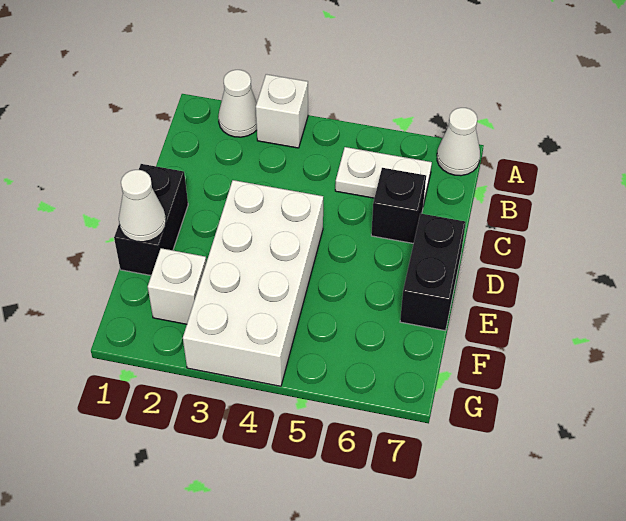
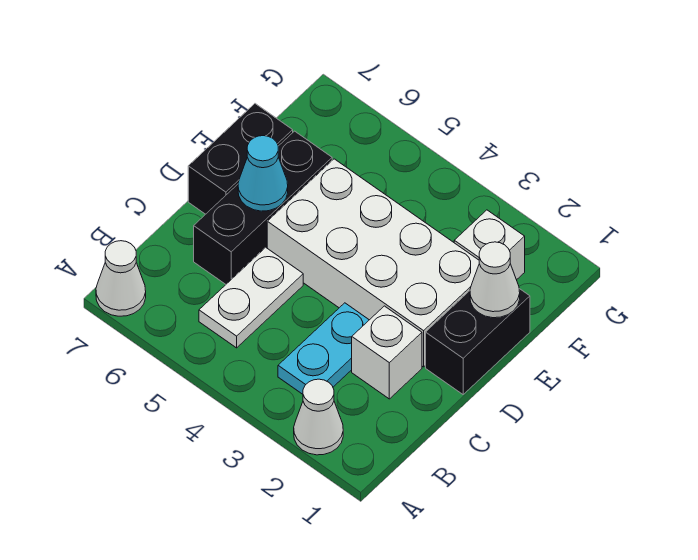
white 1x1 brick [256,74,308,148] -> white 1x1 brick moved to [352,306,422,399]
none -> cyan 1x2 plate [278,303,369,394]
white 1x2 plate [335,147,432,204] -> white 1x2 plate turned to [199,248,303,348]
black 1x1 brick [371,168,426,243] -> black 1x3 brick [194,131,332,284]
white 2x4 brick [183,180,323,386] -> white 2x4 brick turned to [267,159,479,367]
none -> cyan 1x1 cone [238,136,288,211]

